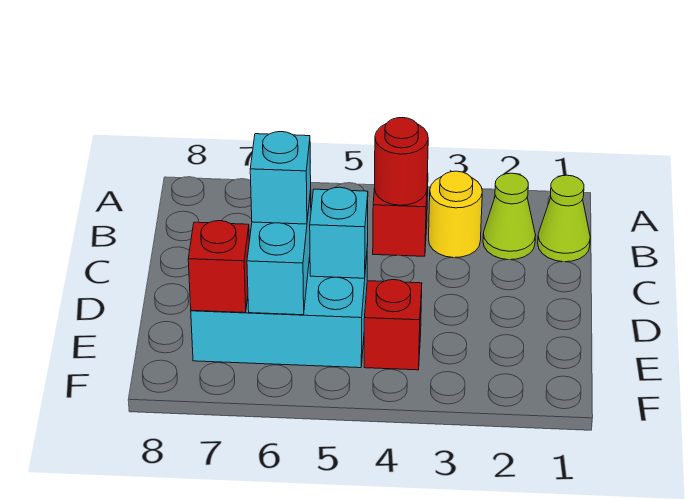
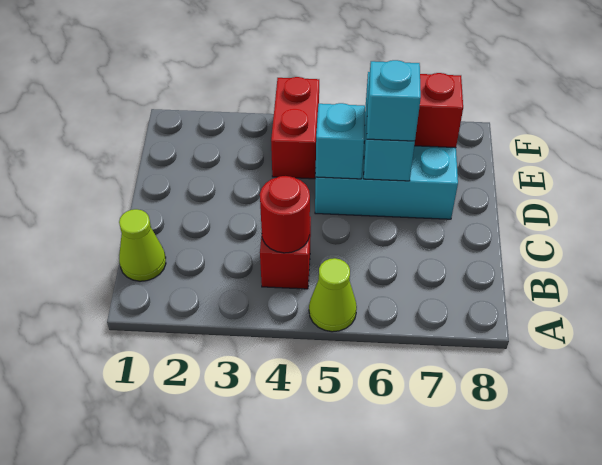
lime 1x1 cone [483,173,536,260] -> lime 1x1 cone moved to [309,258,357,332]
yellow 1x1 round brick [429,171,482,258] -> none
red 1x1 brick [364,280,422,370] -> red 1x2 brick [271,77,319,179]

